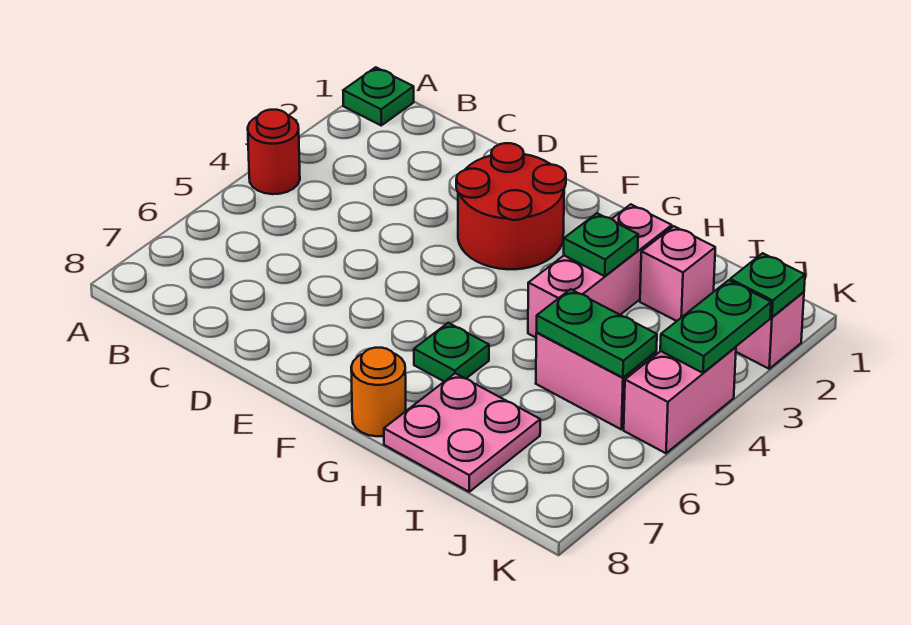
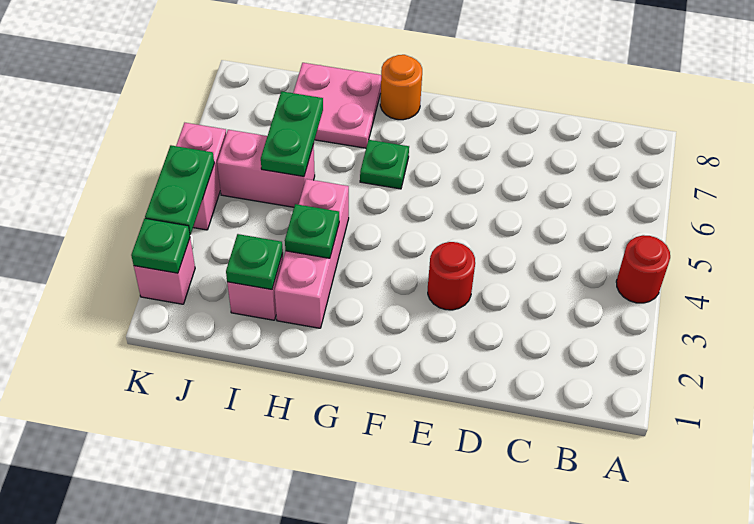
green 1x1 plate [343,67,414,125] -> green 1x1 plate moved to [226,234,283,289]
red 2x2 round brick [456,143,566,269] -> red 1x1 round brick [428,242,475,310]
green 1x2 plate [537,289,657,378] -> green 1x2 plate turned to [261,91,323,176]

